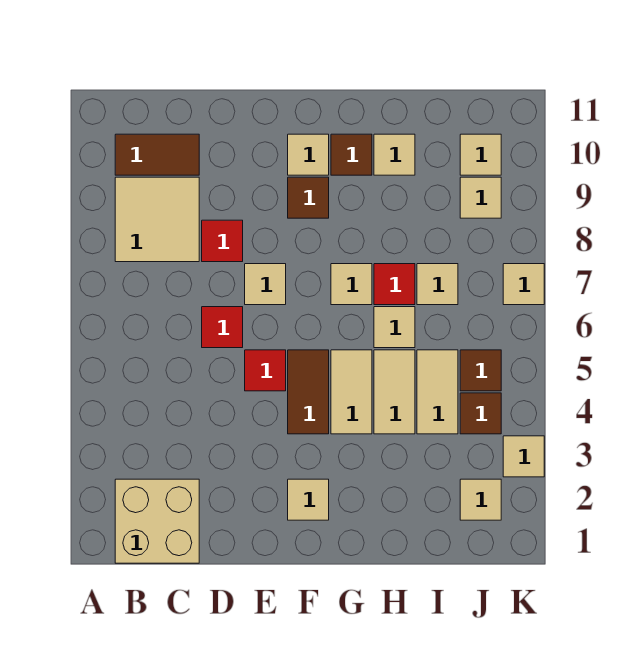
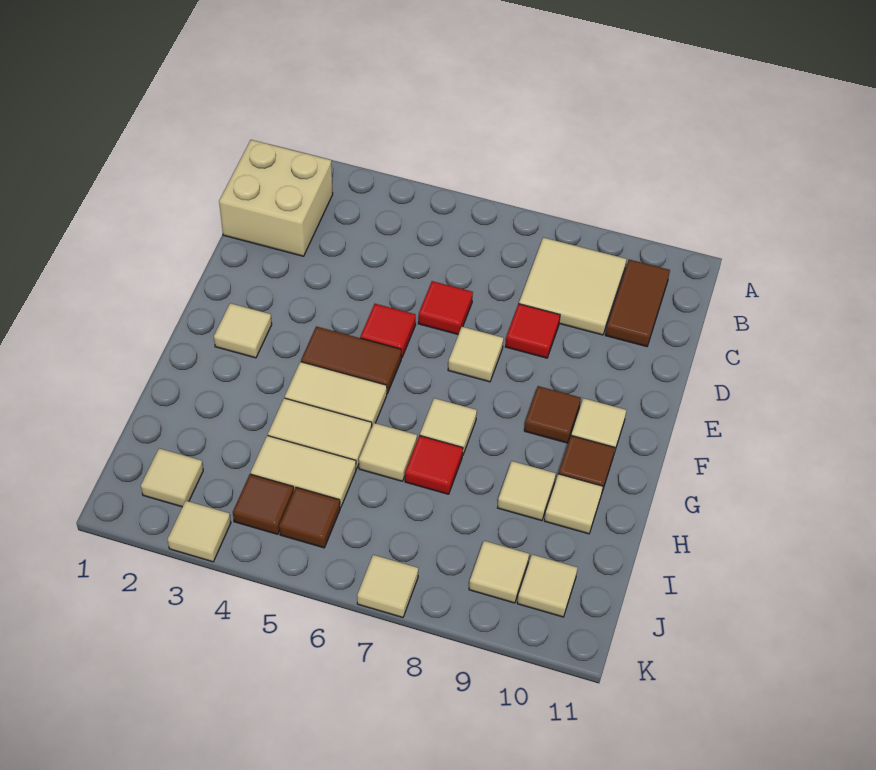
tan 1x1 tile [417,264,458,305] -> tan 1x1 tile moved to [498,461,556,521]

